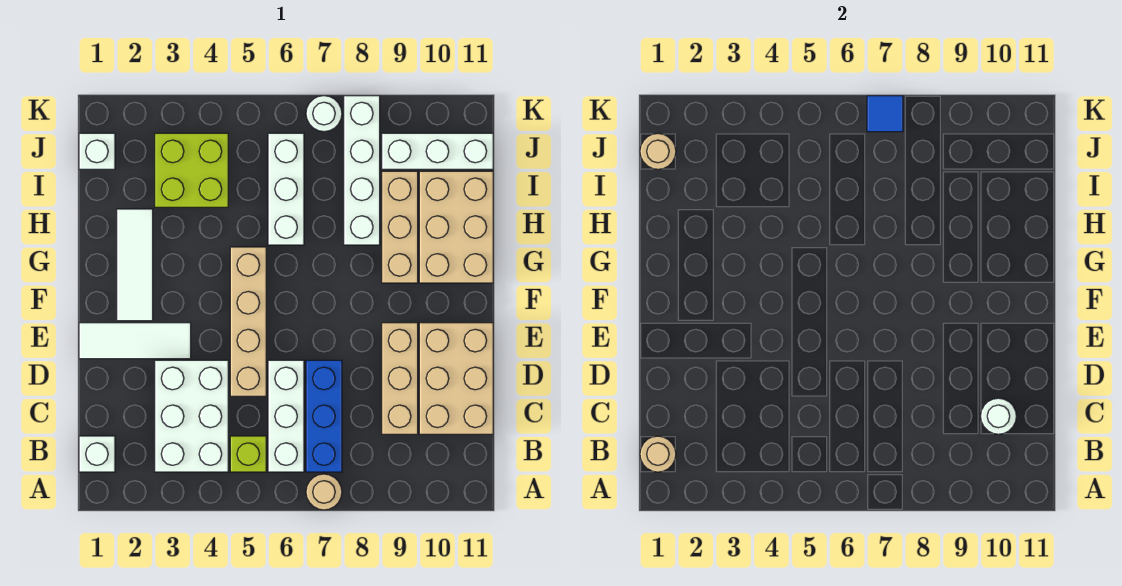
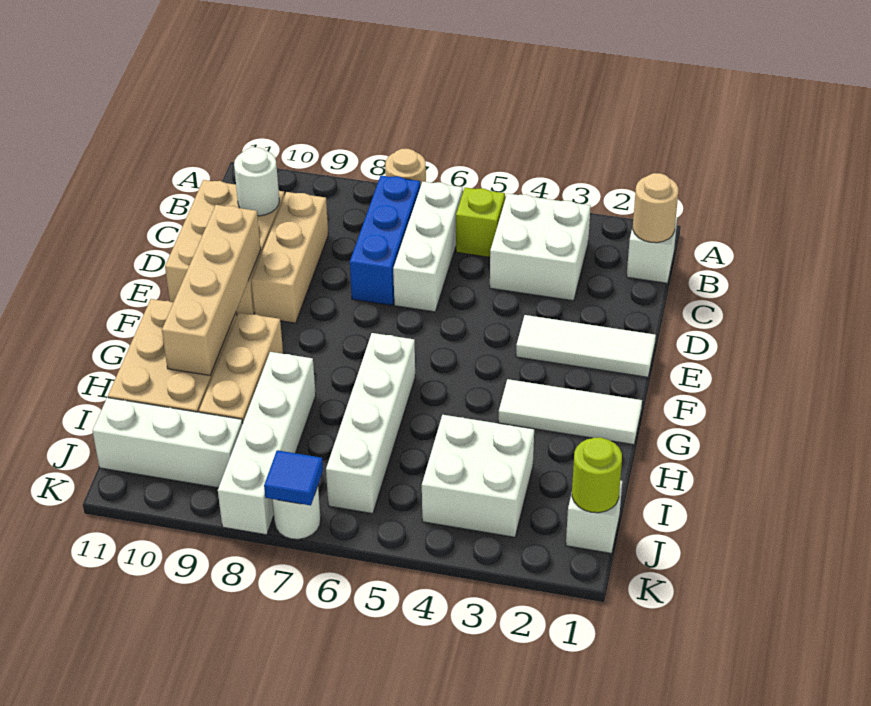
white 2x3 brick [155,360,228,472] -> white 2x2 brick [490,193,591,301]
tan 1x4 brick [230,247,266,396] -> tan 1x4 brick moved to [162,205,261,375]
white 1x3 tile [117,209,153,321] -> white 1x3 tile turned to [498,379,642,445]
white 1x3 brick [268,133,304,245] -> white 1x4 brick [326,333,415,514]
lime 2x2 brick [155,133,228,207] -> white 2x2 brick [422,415,534,537]
tan 1x1 round brick [640,133,676,169] -> lime 1x1 round brick [572,437,622,513]

